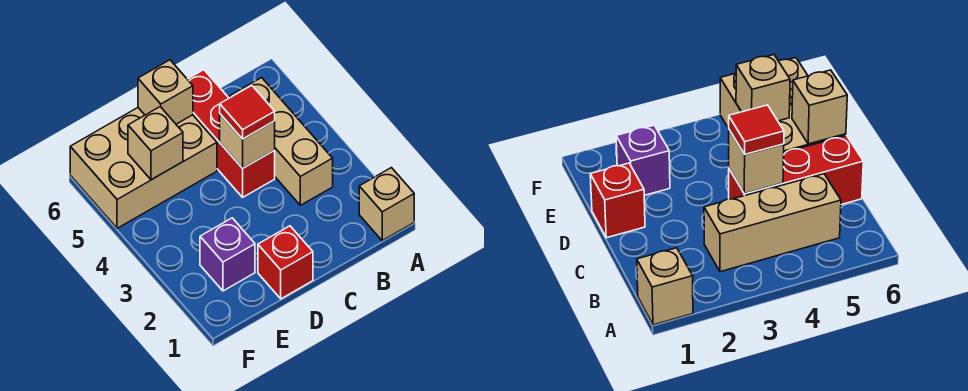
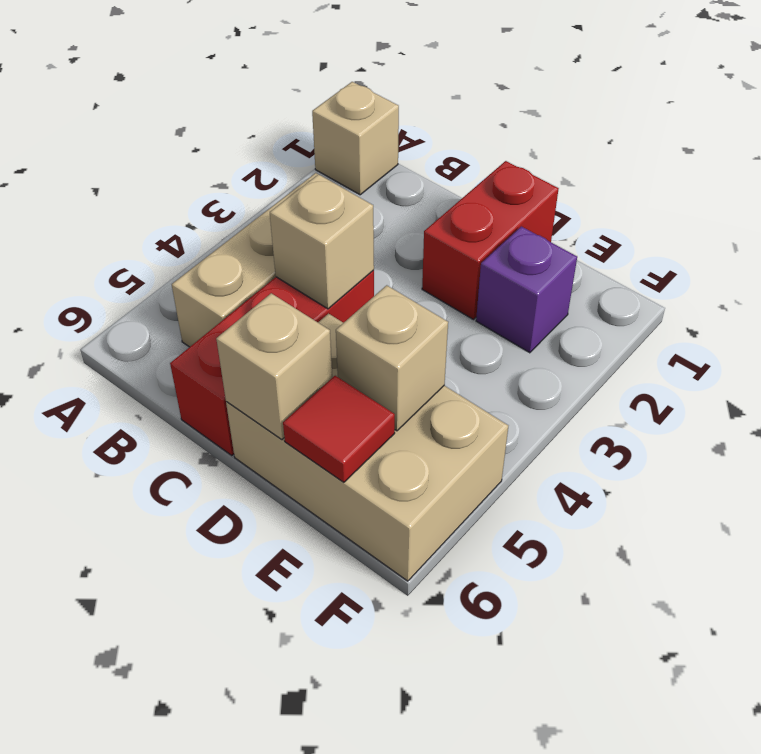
red 1x1 tile [220,85,275,139] -> red 1x1 tile moved to [283,376,395,482]
red 1x1 brick [258,226,313,299] -> red 1x2 brick [422,161,559,319]

